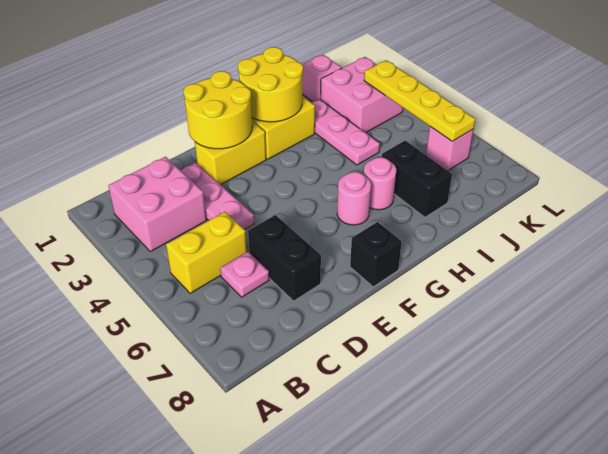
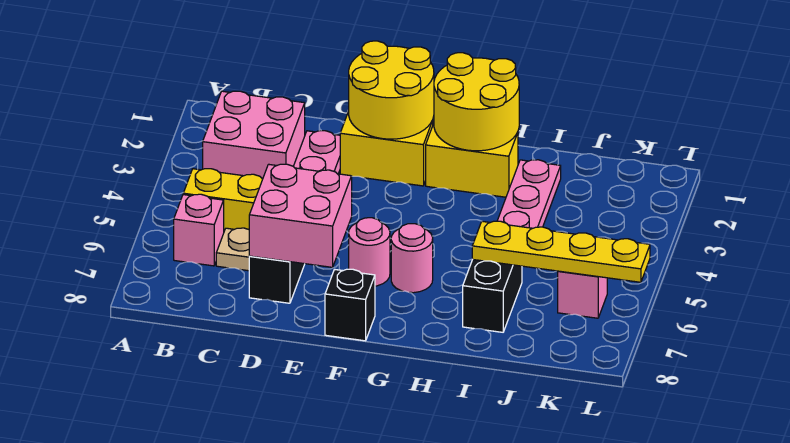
pink 1x1 plate [220,252,269,297] -> tan 1x1 plate [216,228,250,271]
pink 1x1 round brick [364,157,396,210] -> pink 1x1 round brick moved to [349,218,390,286]
pink 1x1 brick [302,55,342,102] -> pink 1x1 brick moved to [174,194,224,266]
pink 2x2 brick [321,57,403,133] -> pink 2x2 brick moved to [249,164,352,267]
yellow 1x4 plate [364,60,475,141] -> yellow 1x4 plate turned to [472,221,650,282]

